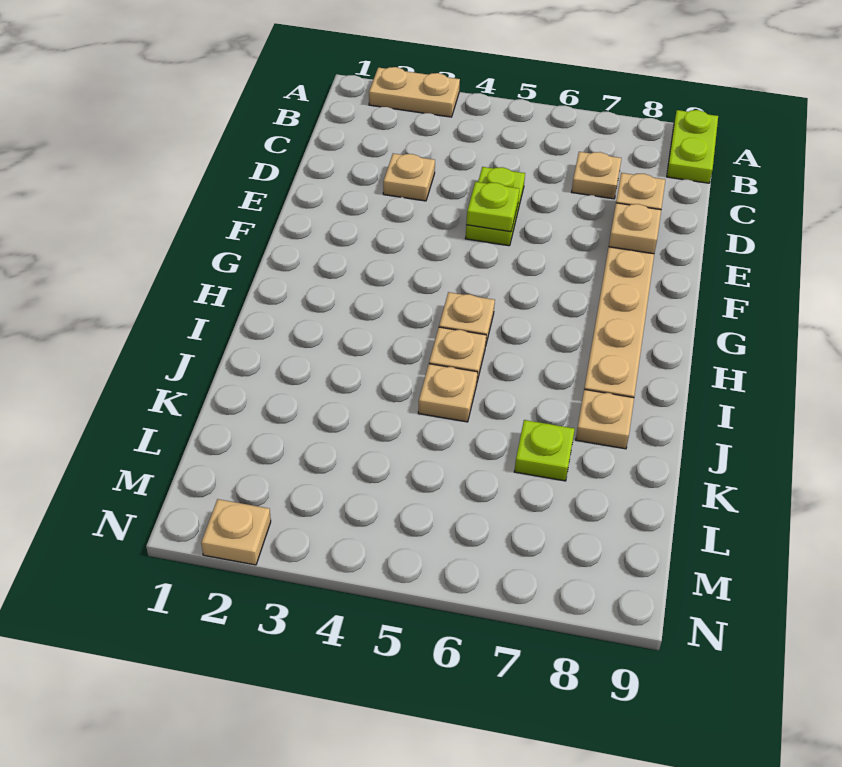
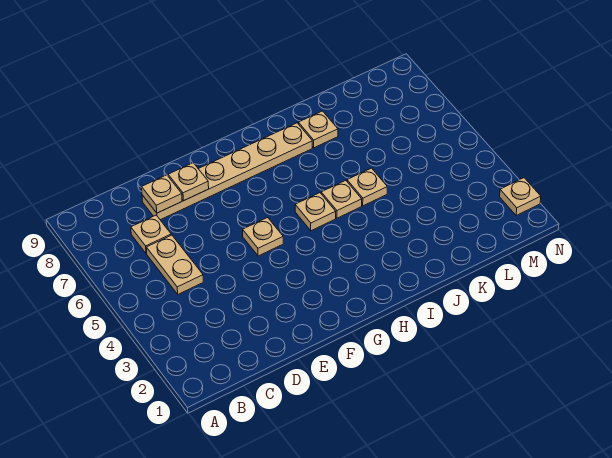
tan 1x2 plate [369,67,460,117] -> tan 1x2 plate moved to [146,235,203,294]
lime 1x2 plate [667,110,718,183] -> none
tan 1x1 plate [383,153,435,201] -> tan 1x1 plate moved to [243,217,283,256]
lime 1x2 plate [465,167,525,246] -> none
lime 1x1 plate [466,182,519,232] -> none
lime 1x1 plate [514,420,575,481] -> none

